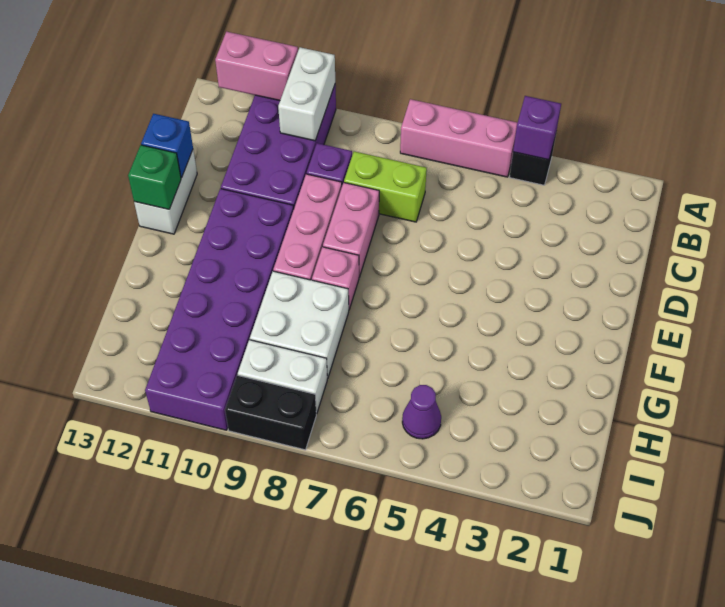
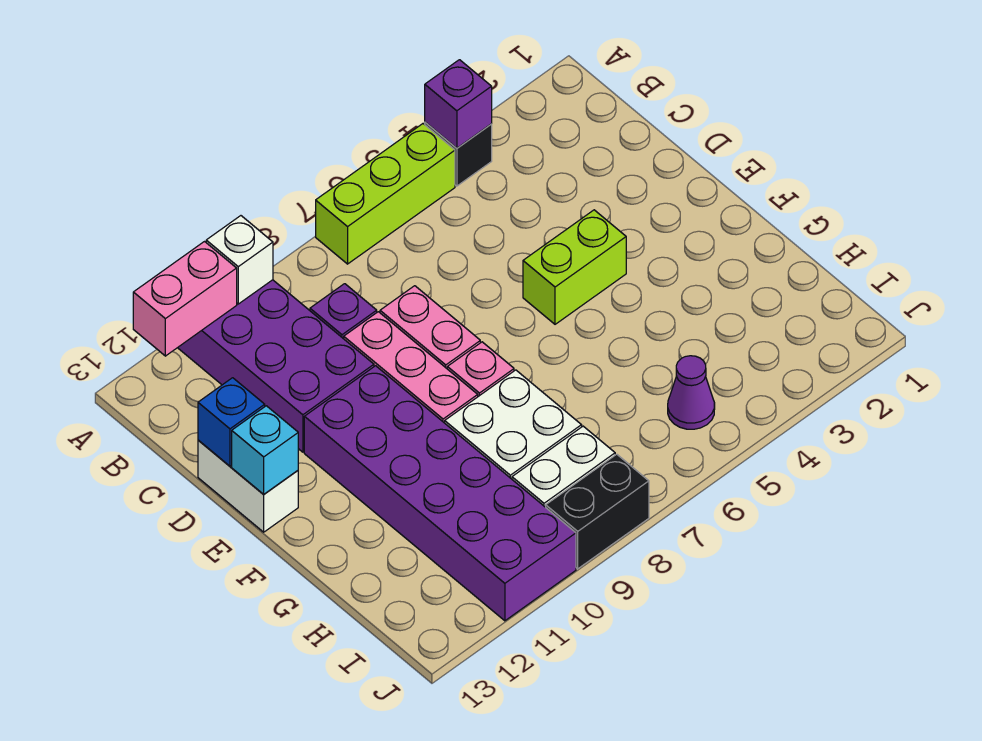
pink 1x3 brick [400,99,518,177] -> lime 1x3 brick [316,124,455,264]
white 1x2 brick [278,47,335,141] -> white 1x1 brick [206,216,273,304]
lime 1x2 brick [344,151,427,222] -> lime 1x2 brick moved to [523,210,626,324]
green 1x1 brick [128,145,181,209] -> cyan 1x1 brick [232,406,298,494]

